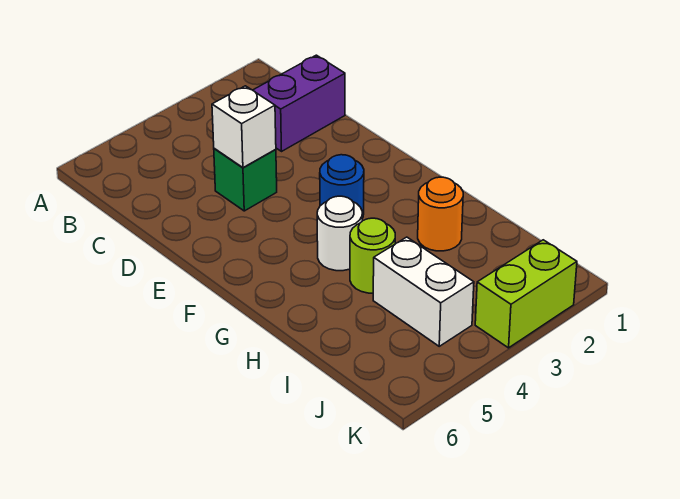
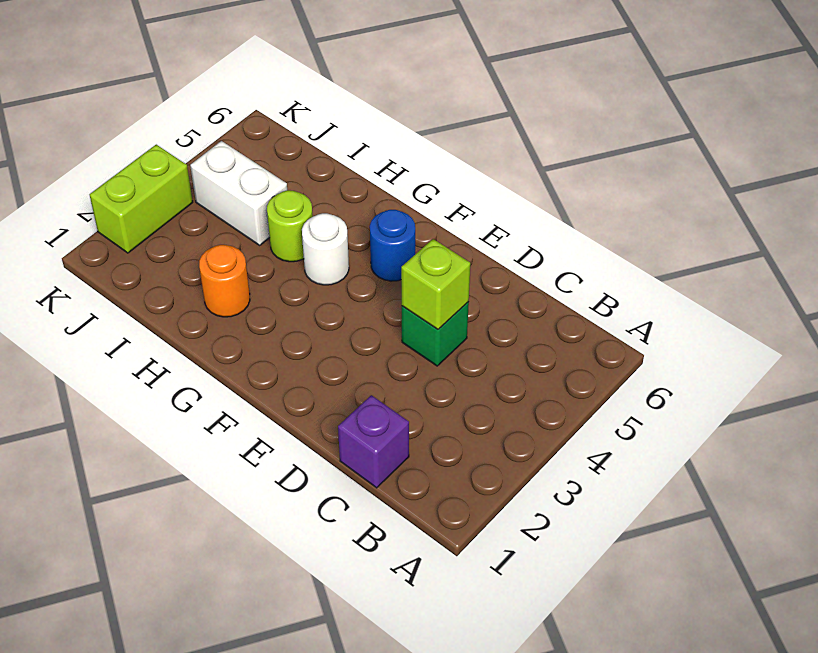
purple 1x2 brick [253,55,345,151] -> purple 1x1 brick [338,395,409,488]
white 1x1 brick [212,86,276,168] -> lime 1x1 brick [401,239,470,329]
blue 1x1 round brick [320,155,364,218] -> blue 1x1 round brick moved to [370,210,415,281]

